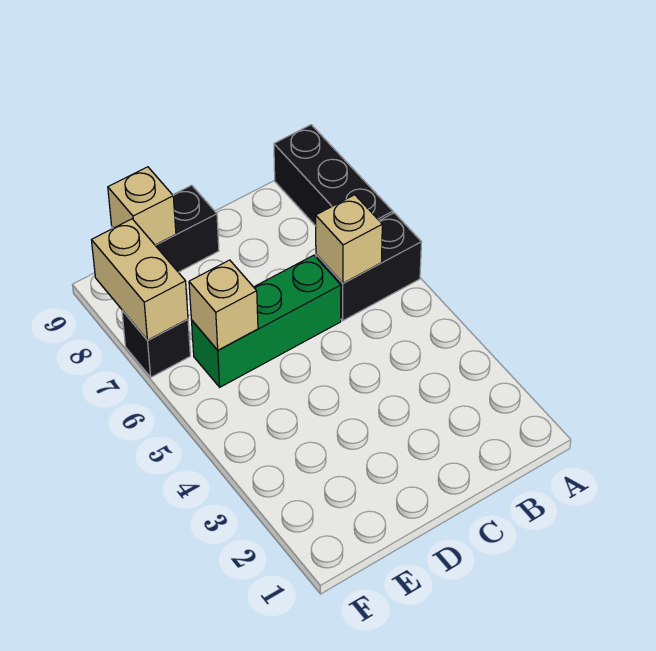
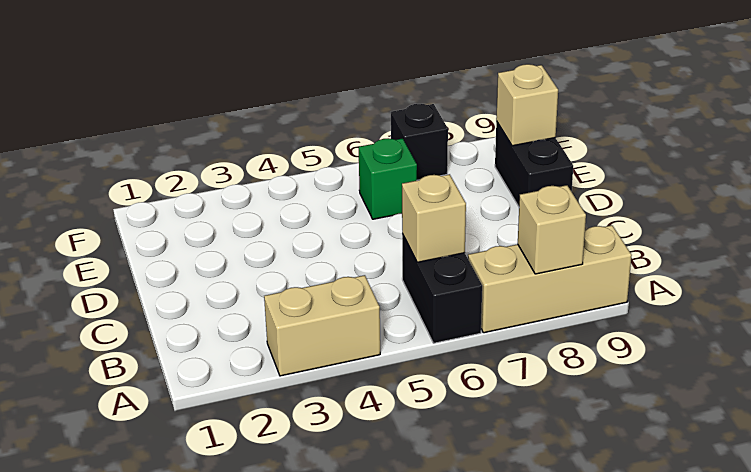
black 1x3 brick [274,125,393,226] -> tan 1x3 brick [468,225,632,333]
green 1x3 brick [191,255,341,387] -> green 1x1 brick [359,138,417,219]
tan 1x1 brick [189,260,258,350] -> tan 1x1 brick moved to [518,185,586,274]
tan 1x2 brick [92,219,188,340] -> tan 1x2 brick moved to [264,275,380,376]

